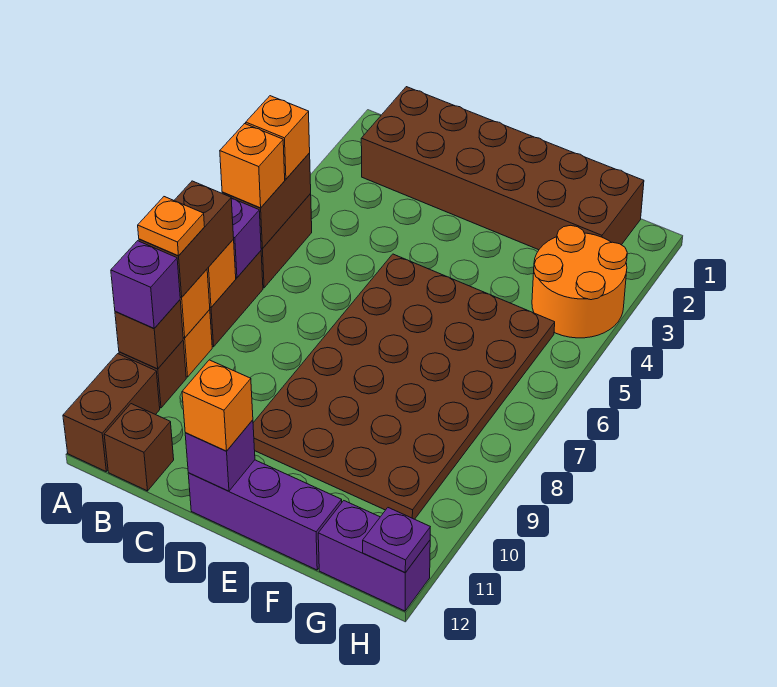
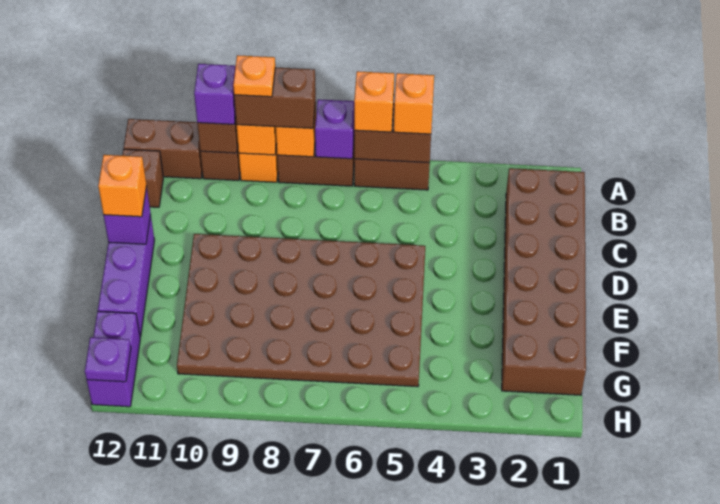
orange 2x2 round brick [532,225,627,338] -> none

